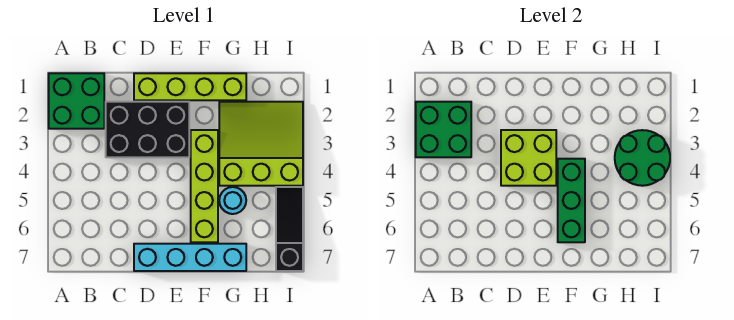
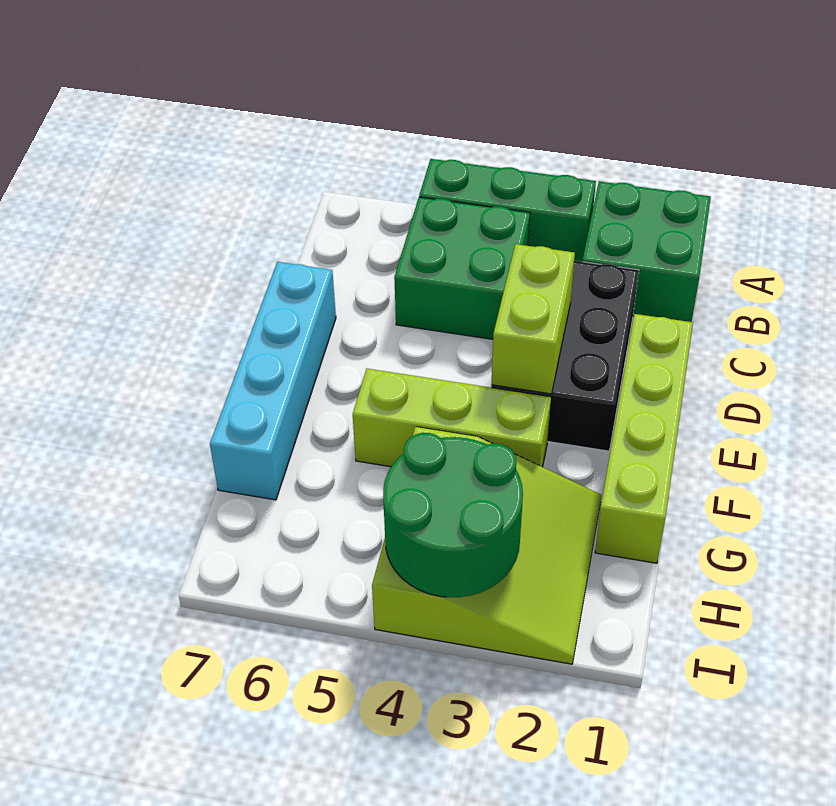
green 2x2 brick [416,102,471,157] -> green 2x2 brick moved to [394,197,530,339]
lime 2x2 brick [501,130,556,186] -> lime 1x2 brick [492,244,575,394]
lime 1x4 brick [191,130,218,242] -> lime 1x3 brick [353,369,551,467]
green 1x3 brick [558,159,585,242] -> green 1x3 brick moved to [419,159,596,262]
cyan 1x1 round brick [219,187,246,214] -> none
black 1x3 slope [276,187,303,271] -> none

